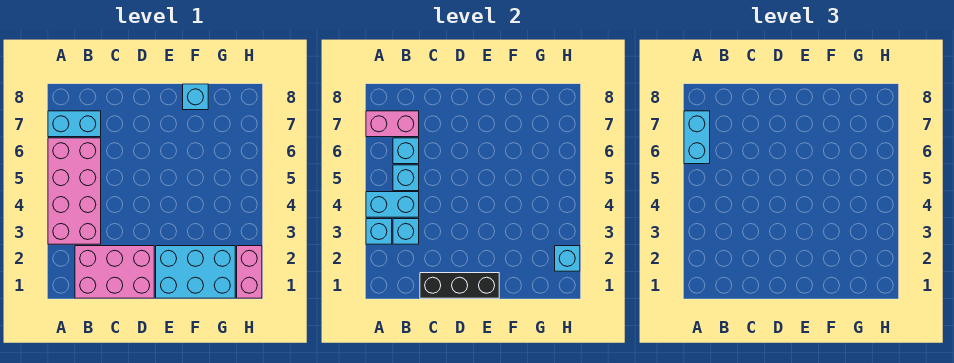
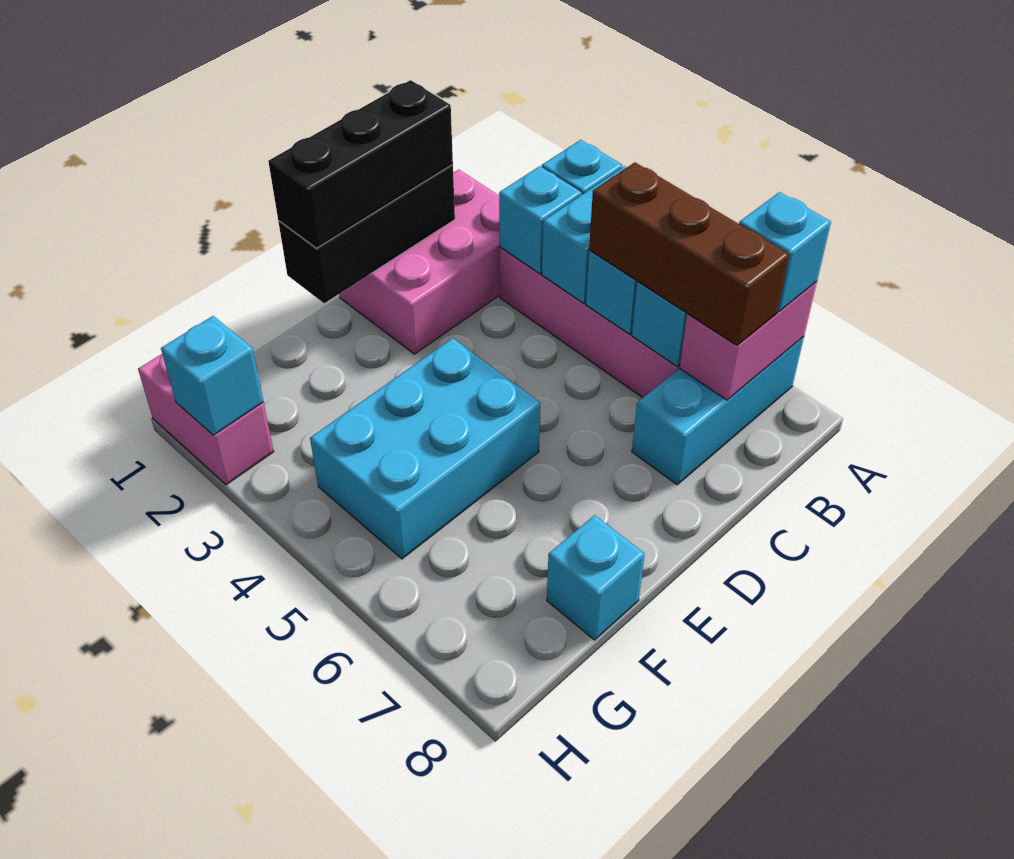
cyan 1x2 brick [684,111,710,164] -> cyan 1x1 brick [739,192,831,312]
cyan 1x2 brick [48,111,101,137] -> cyan 1x3 brick [632,337,804,485]
none -> brown 1x3 brick [589,162,789,345]
none -> black 1x3 brick [268,80,453,248]
cyan 2x3 brick [156,246,235,298] -> cyan 2x3 brick moved to [310,338,540,559]

